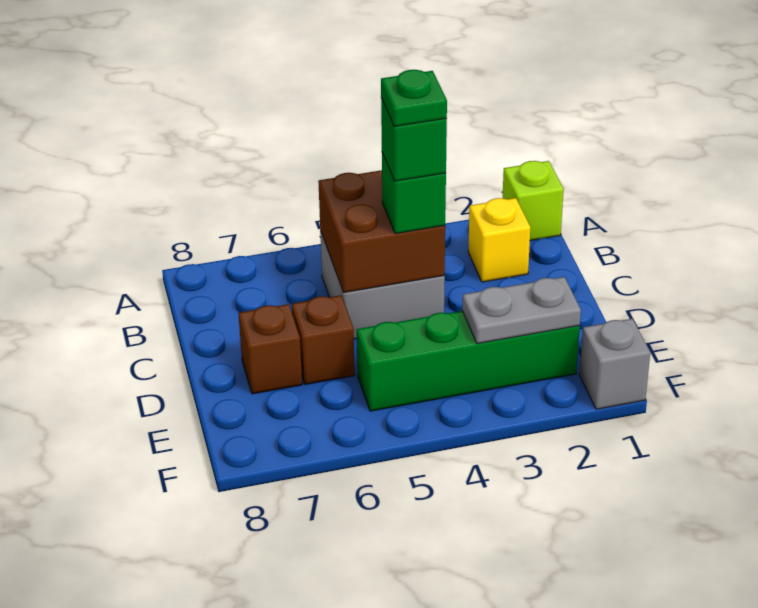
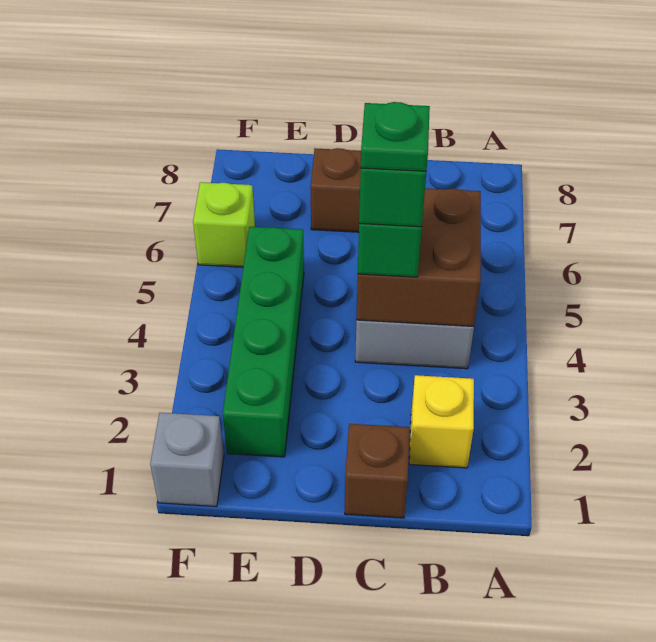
lime 1x1 brick [503,161,564,241] -> lime 1x1 brick moved to [193,182,255,267]
brown 1x1 brick [292,295,355,384] -> brown 1x1 brick moved to [345,424,410,518]
grey 1x2 plate [462,277,581,344] -> none

